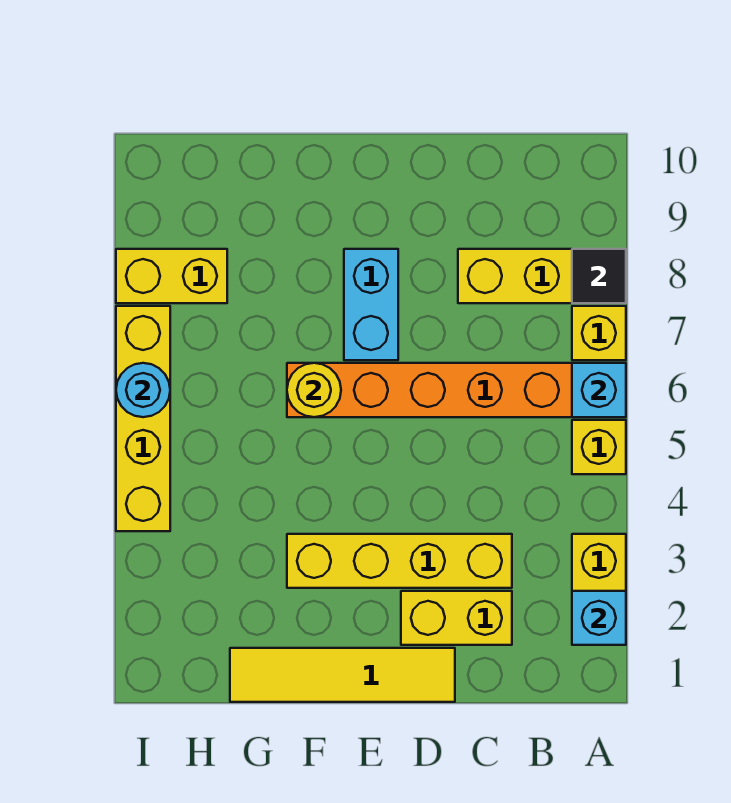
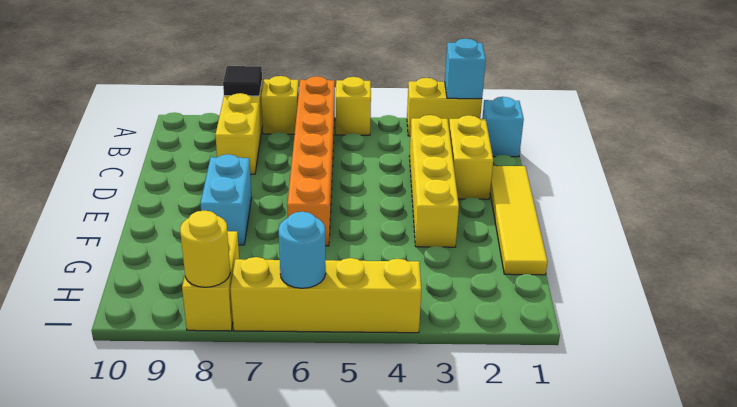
cyan 1x1 brick [572,363,626,417] -> cyan 1x1 brick moved to [482,97,524,157]
cyan 1x2 brick [344,249,398,360] -> cyan 1x2 brick turned to [200,154,252,245]
yellow 1x1 round brick [287,363,341,417] -> yellow 1x1 round brick moved to [180,210,230,287]

